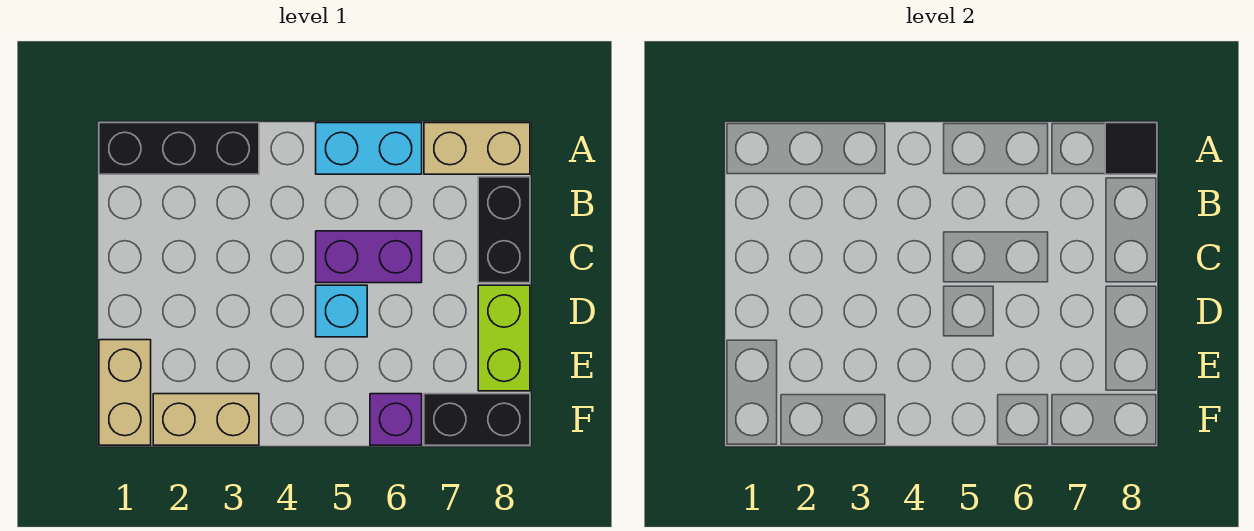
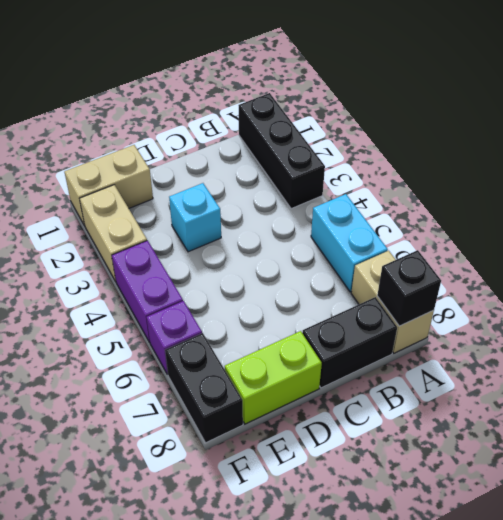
black 1x1 tile [1105,123,1157,174] -> black 1x1 brick [377,250,441,326]
purple 1x2 brick [316,231,422,283] -> purple 1x2 brick moved to [112,241,183,342]
cyan 1x1 brick [316,285,367,337] -> cyan 1x1 brick moved to [169,183,221,252]

